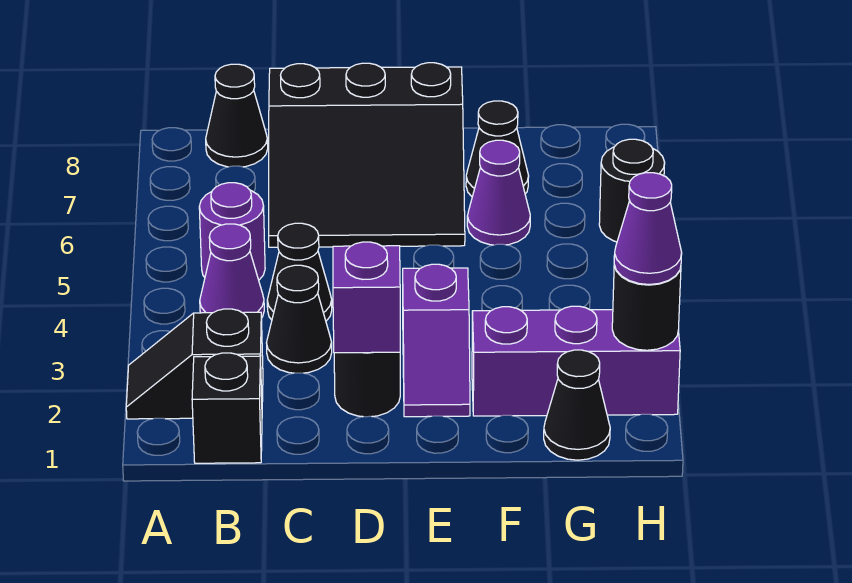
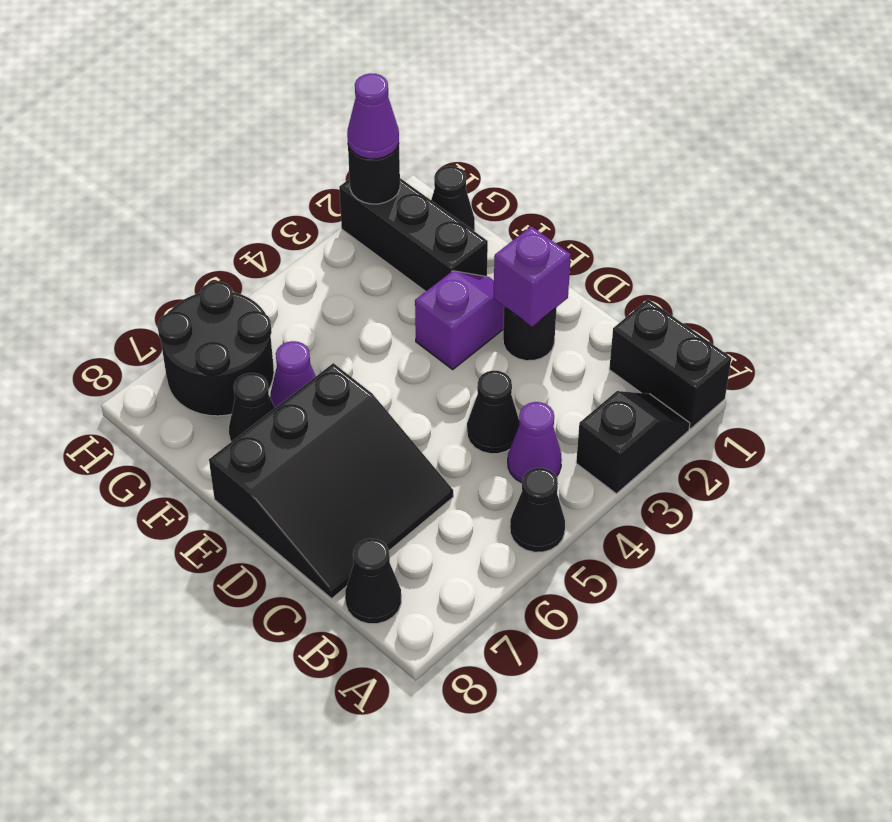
black 1x2 slope [126,309,263,419] -> black 1x2 slope turned to [576,391,690,494]
black 1x1 brick [192,353,262,463] -> black 1x2 brick [609,299,731,429]
purple 1x1 round brick [199,183,265,280] -> none
black 1x1 cone [267,265,332,373] -> black 1x1 cone moved to [510,468,565,552]
black 3x3 slope [269,63,465,247] -> black 3x3 slope turned to [209,363,453,598]
purple 1x3 brick [472,306,680,416] -> black 1x3 brick [339,178,488,291]
black 1x1 round brick [599,139,665,242] -> black 2x2 round brick [158,282,274,416]

